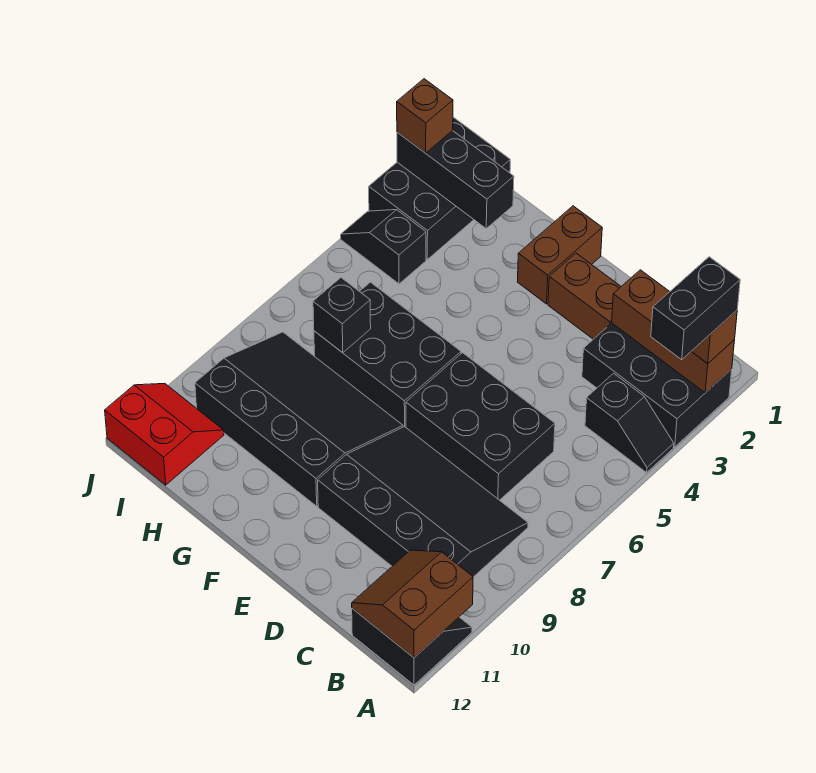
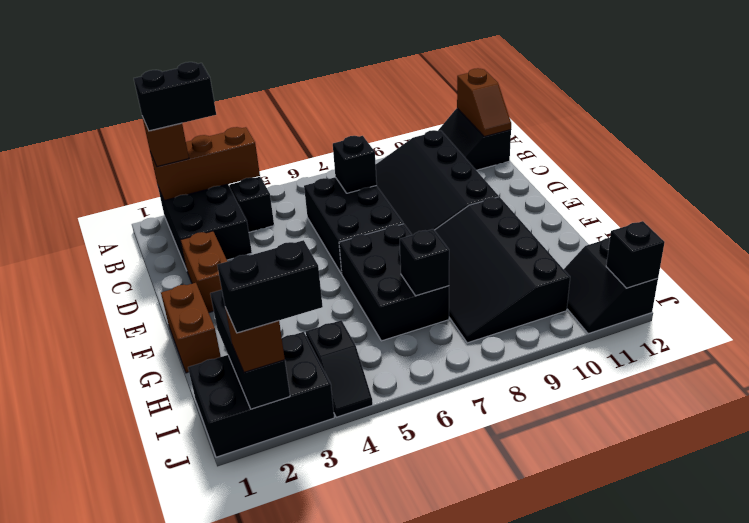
brown 1x3 brick [612,270,735,393] -> brown 1x3 brick turned to [150,127,260,201]
brown 2x2 slope [352,550,473,658] -> brown 1x2 slope [457,68,511,137]
none -> black 1x1 brick [333,136,377,193]
brown 1x2 brick [518,206,602,304] -> brown 1x2 brick turned to [161,283,221,373]
red 2x2 slope [105,383,224,485] -> black 2x2 slope [564,238,658,334]
none -> black 1x2 brick [217,240,323,333]
none -> black 1x1 brick [606,221,665,288]

